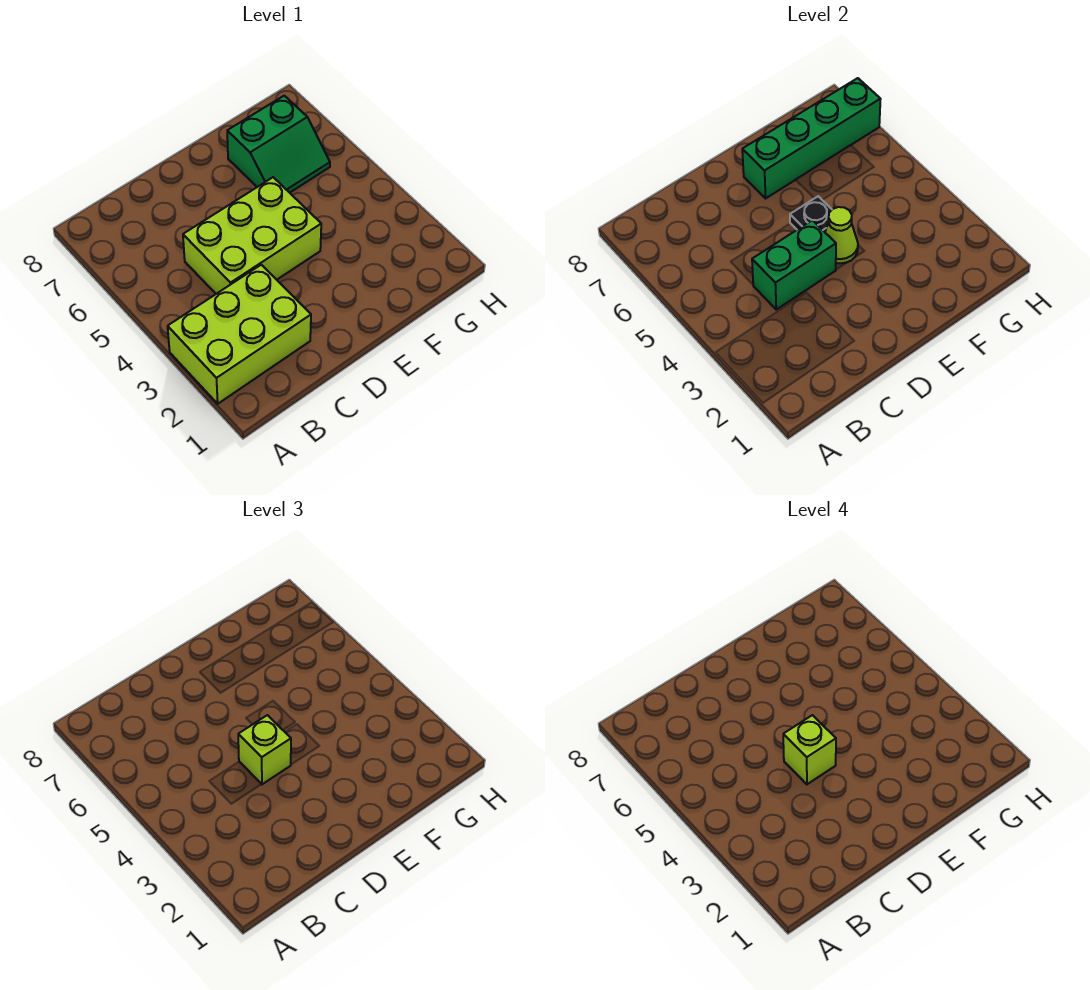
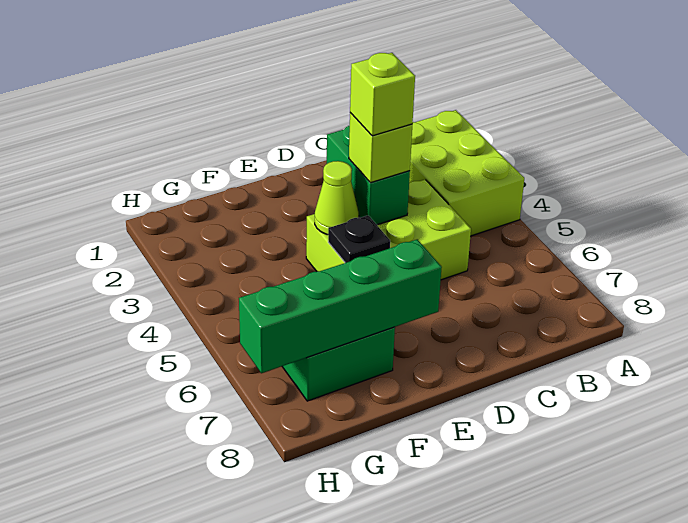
lime 2x3 brick [168,265,311,404] -> lime 2x3 brick turned to [409,110,524,236]
green 1x2 brick [752,220,836,309] -> green 1x2 brick turned to [327,125,410,225]

